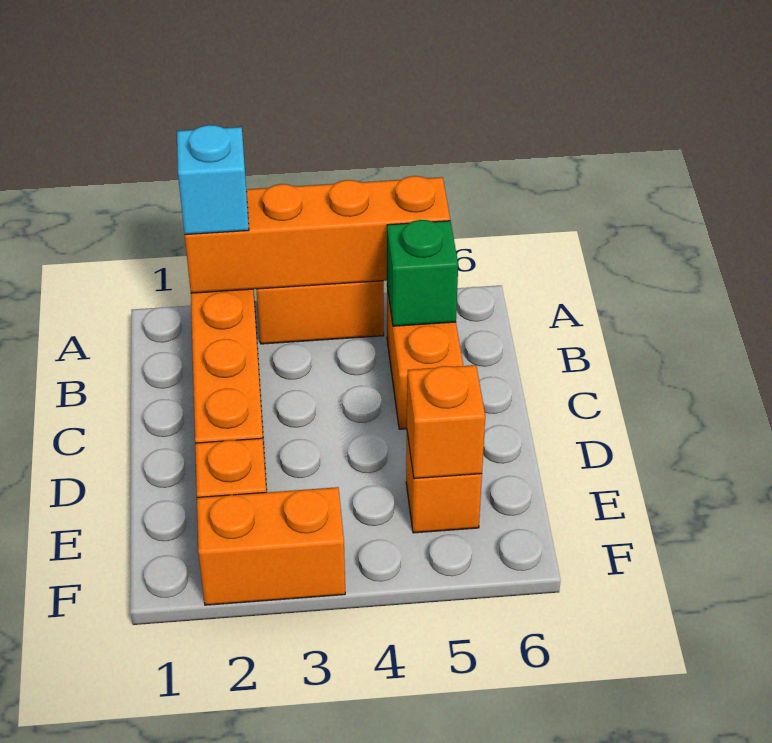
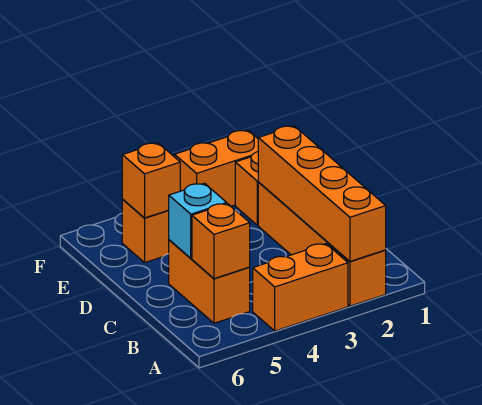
orange 1x4 brick [185,176,450,293] -> orange 1x4 brick turned to [258,126,386,261]
cyan 1x1 brick [177,125,249,235] -> cyan 1x1 brick moved to [168,183,227,258]
green 1x1 brick [387,220,458,326] -> orange 1x1 brick [192,204,250,279]

